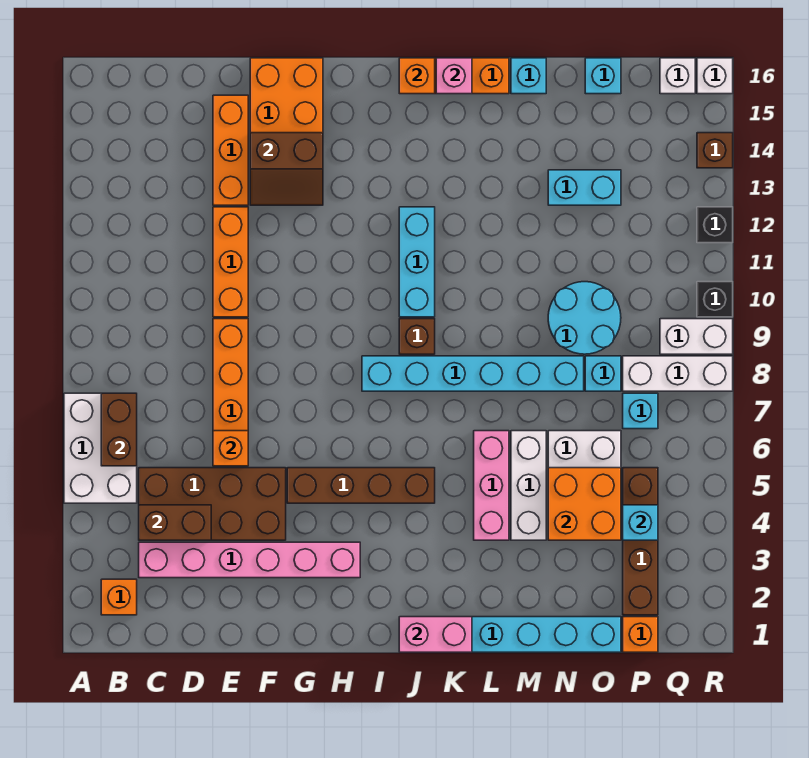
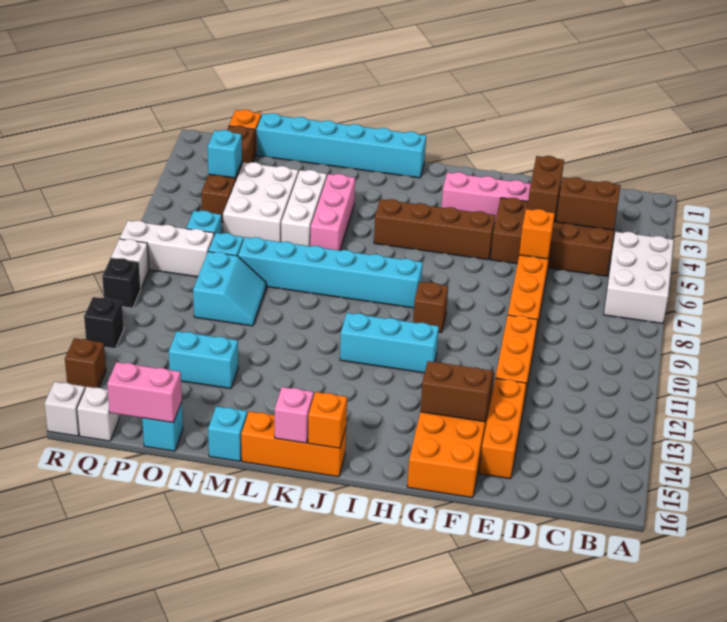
orange 1x1 brick [101,579,137,615] -> none
brown 1x2 brick [101,393,137,466] -> brown 1x2 brick moved to [528,156,564,222]
pink 1x2 brick [399,617,472,652] -> pink 1x2 brick moved to [107,362,182,423]
brown 1x1 brick [399,319,435,354] -> brown 1x1 brick moved to [413,282,448,333]
cyan 1x3 brick [399,207,435,317] -> cyan 1x3 brick turned to [340,313,439,373]
orange 2x2 brick [548,468,621,540] -> none
cyan 2x2 round brick [548,282,621,354] -> cyan 2x2 slope [193,252,266,326]
white 1x2 brick [660,319,733,354] -> white 1x1 brick [111,239,149,288]

